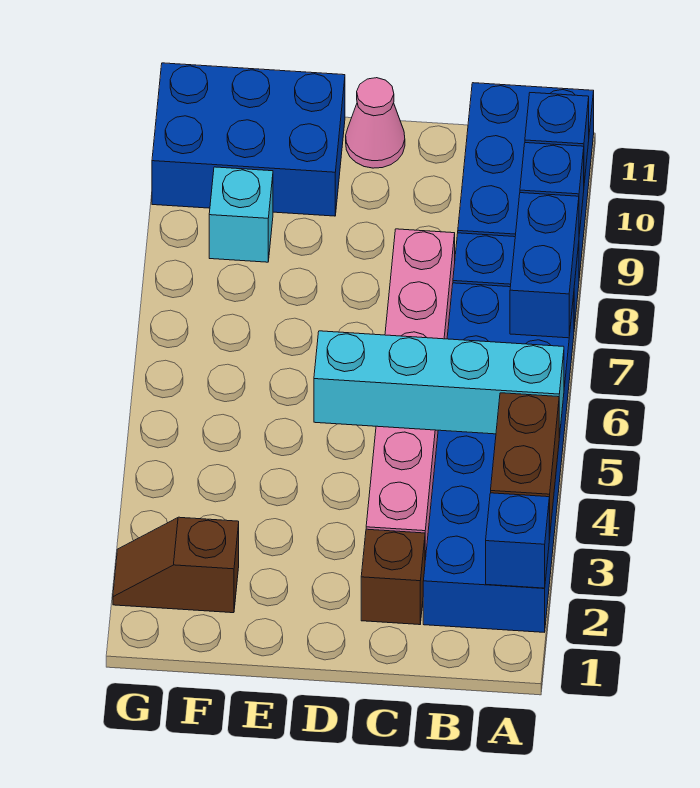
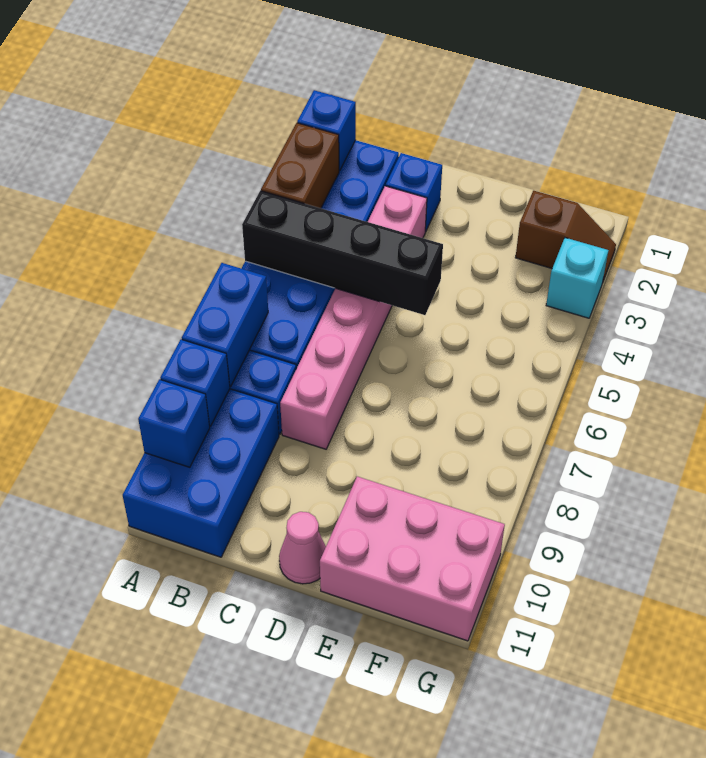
cyan 1x4 brick [314,331,564,437] -> black 1x4 brick [242,191,443,315]
brown 1x1 brick [361,529,425,625] -> blue 1x1 brick [386,153,442,232]
blue 2x3 brick [152,63,345,216] -> pink 2x3 brick [320,476,505,641]
cyan 1x1 brick [209,167,273,262] -> cyan 1x1 brick moved to [546,238,608,318]

